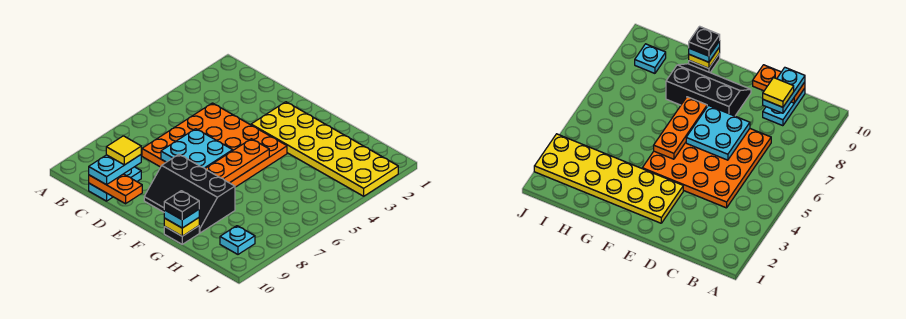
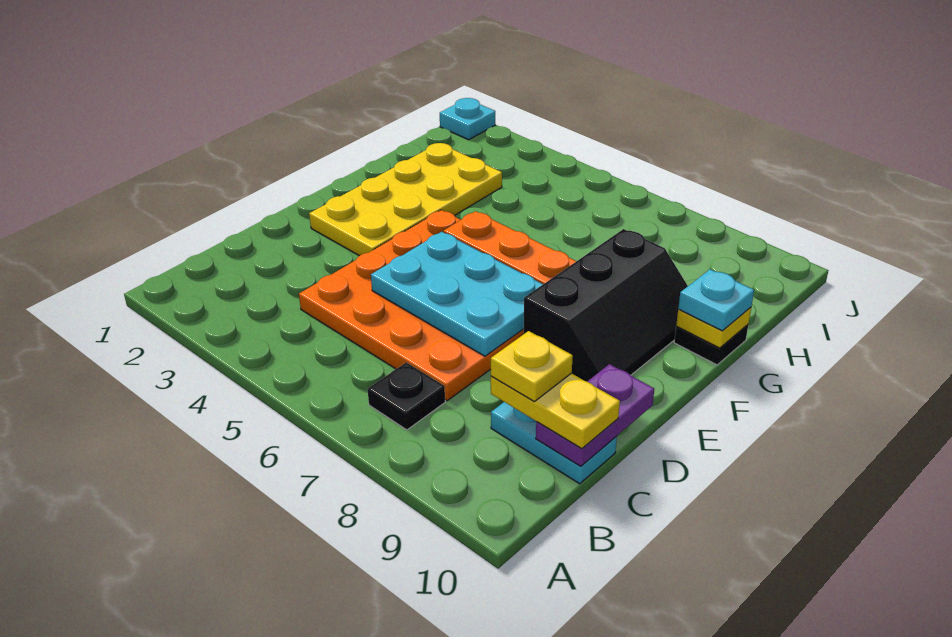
cyan 1x2 plate [89,155,141,185] -> yellow 1x2 plate [491,373,620,449]
yellow 1x1 tile [106,136,141,165] -> yellow 1x1 plate [491,331,573,402]
orange 1x2 plate [89,174,142,204] -> purple 1x2 plate [536,364,654,466]
cyan 2x2 plate [161,129,233,168] -> cyan 2x3 plate [371,232,543,356]
yellow 2x6 plate [251,102,398,196] -> yellow 2x4 plate [309,143,502,256]
black 1x1 plate [164,191,199,220] -> black 1x1 plate moved to [367,362,445,430]
cyan 1x1 plate [220,226,255,254] -> cyan 1x1 plate moved to [440,98,495,140]

